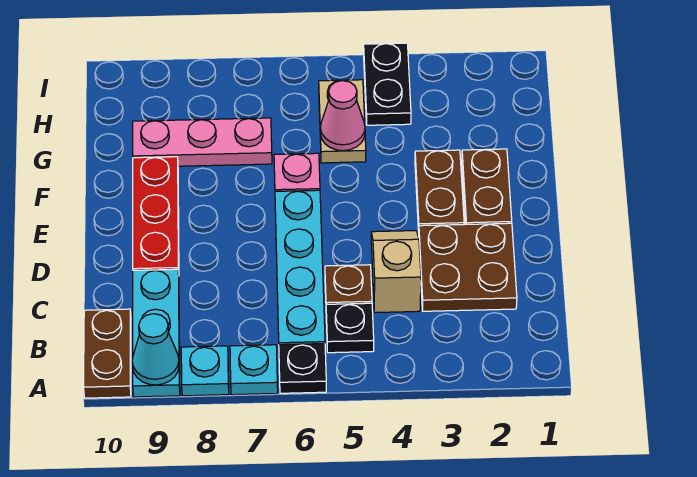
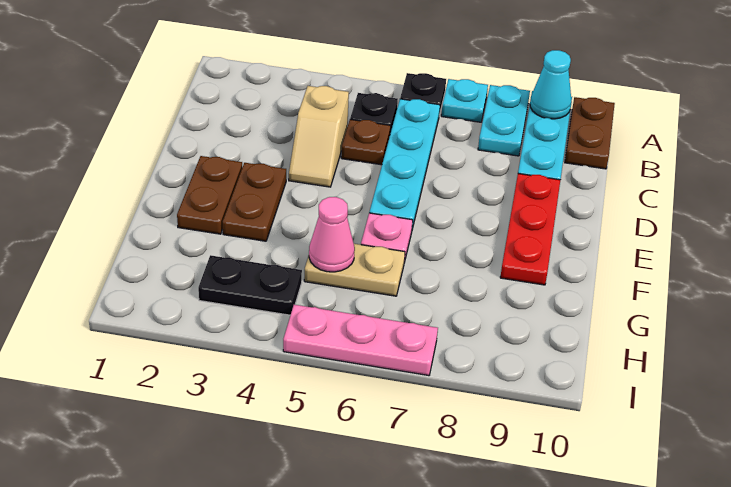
cyan 1x1 plate [181,346,229,396] -> cyan 1x2 plate [478,85,530,156]
brown 2x2 plate [419,223,517,311] -> none
tan 1x2 plate [319,80,366,163] -> tan 1x2 plate turned to [304,244,405,296]
pink 1x3 plate [133,118,272,166] -> pink 1x3 plate moved to [283,305,438,376]
black 1x2 plate [364,43,411,125] -> black 1x2 plate turned to [198,255,302,315]

